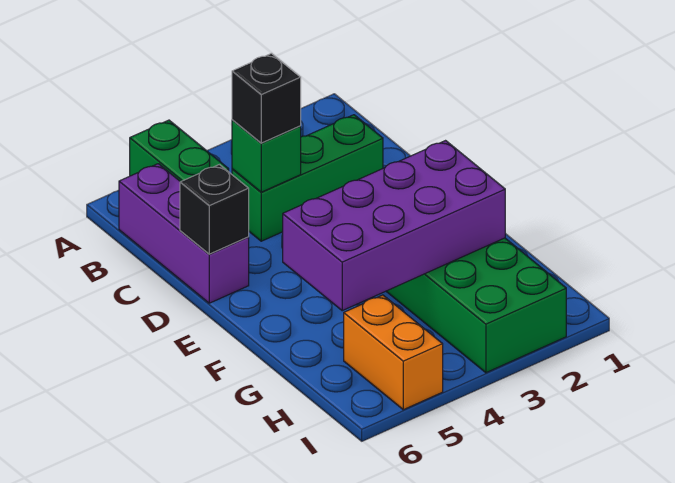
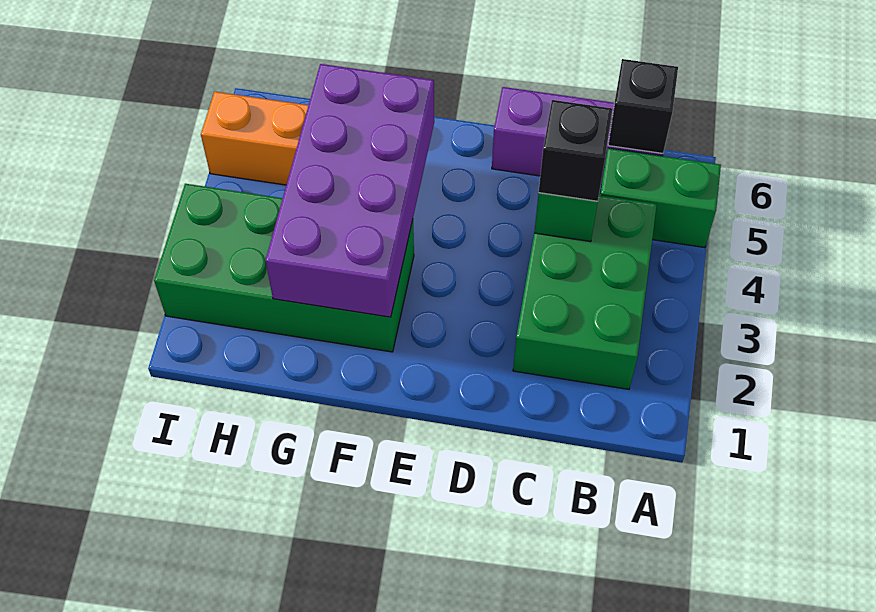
green 1x3 brick [232,115,383,241] -> green 2x3 brick [513,195,657,389]
black 1x1 brick [180,165,249,254] -> black 1x1 brick moved to [608,59,678,153]

